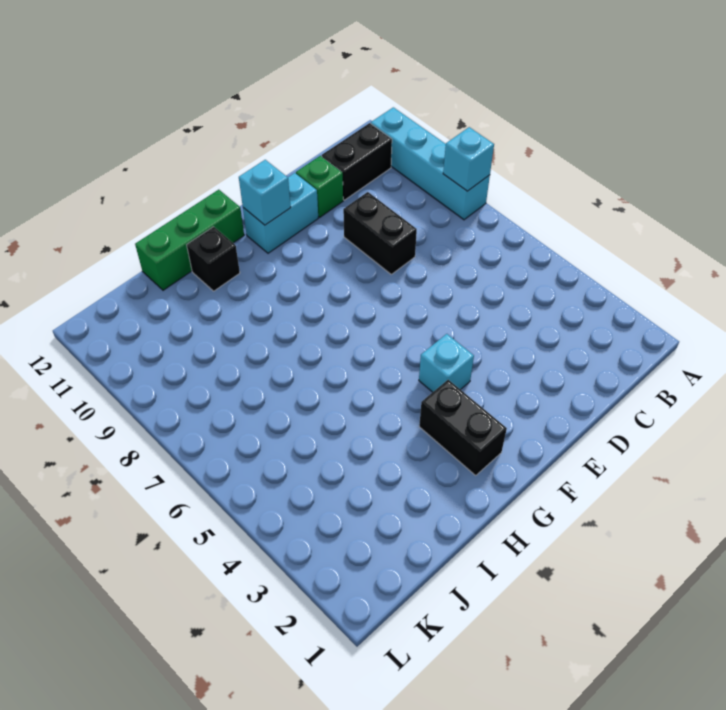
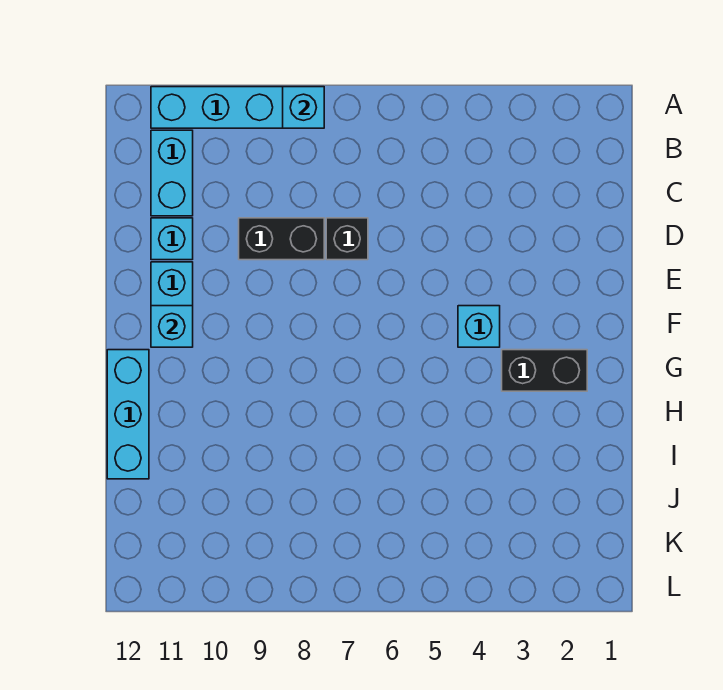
black 1x2 brick [322,123,392,200] -> cyan 1x2 brick [151,130,193,216]
green 1x1 brick [296,156,343,217] -> cyan 1x1 brick [151,218,193,260]
green 1x3 brick [135,190,244,290] -> cyan 1x3 brick [107,350,149,479]
black 1x1 brick [187,227,240,291] -> black 1x1 brick moved to [326,218,368,260]

